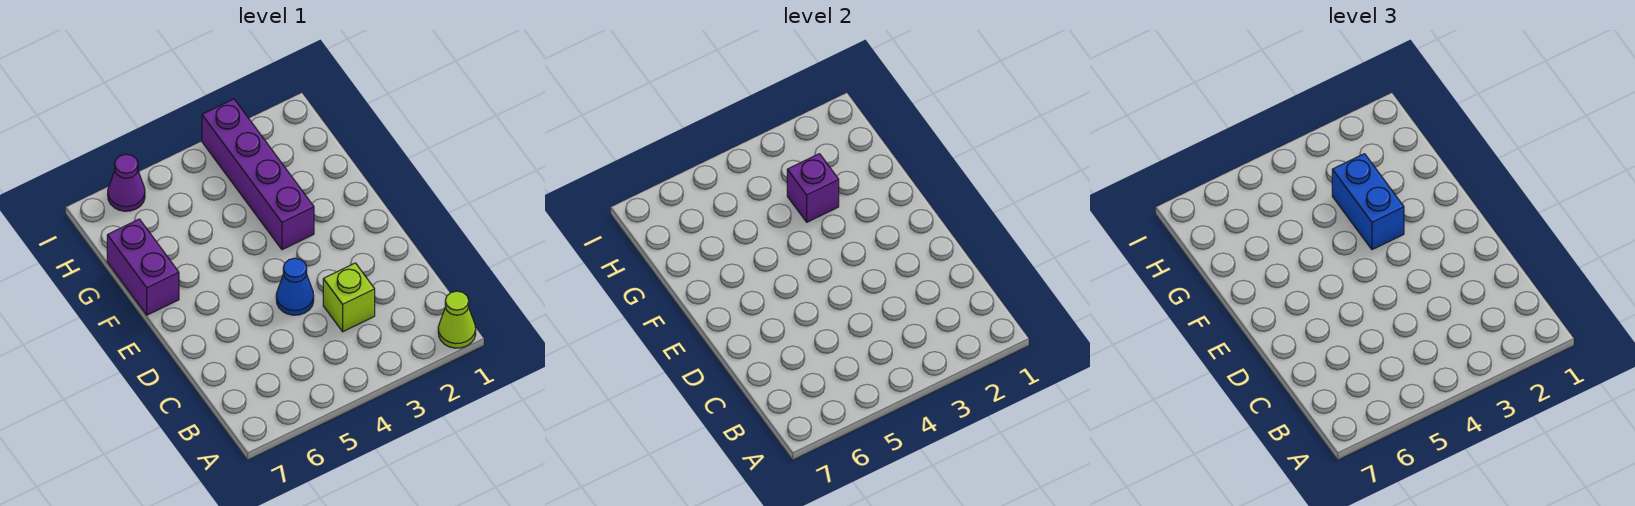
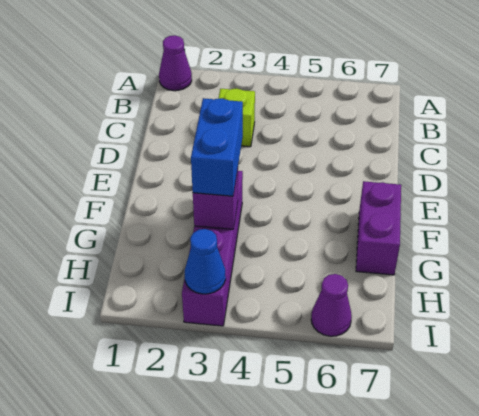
lime 1x1 cone [438,291,476,348] -> purple 1x1 cone [159,35,192,91]
blue 1x1 cone [276,258,314,315] -> blue 1x1 cone moved to [185,229,226,294]

